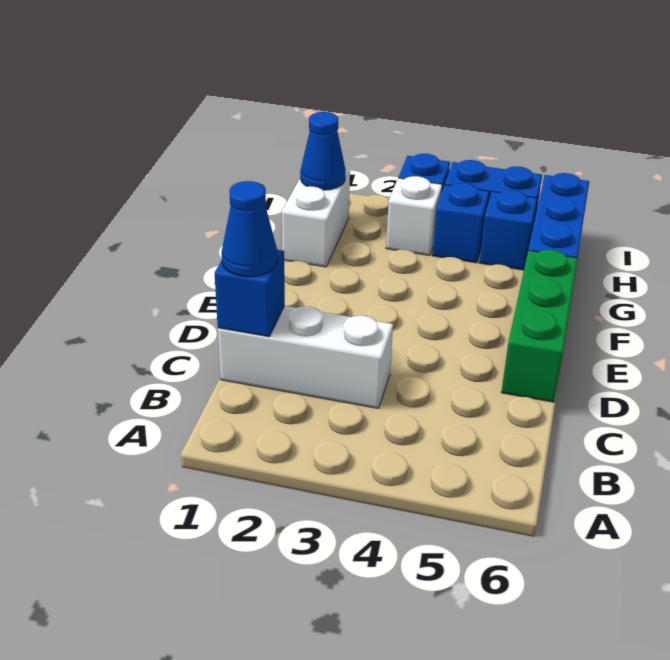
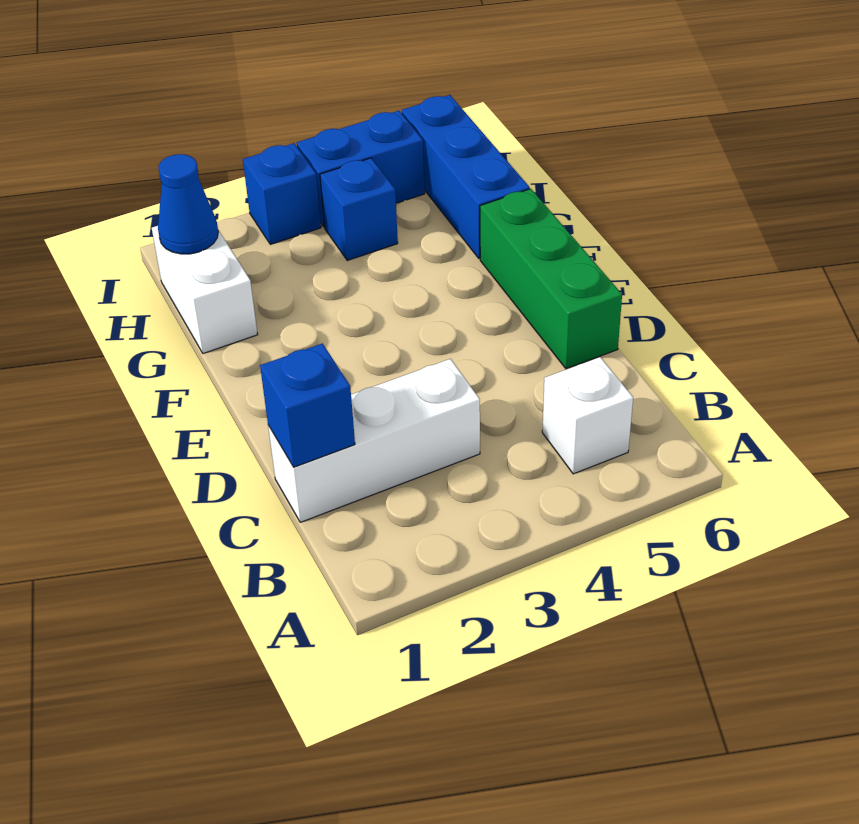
blue 1x1 cone [222,181,278,277] -> none
white 1x1 brick [386,176,442,255] -> white 1x1 brick moved to [542,357,633,474]
blue 1x1 brick [479,190,537,270] -> none

